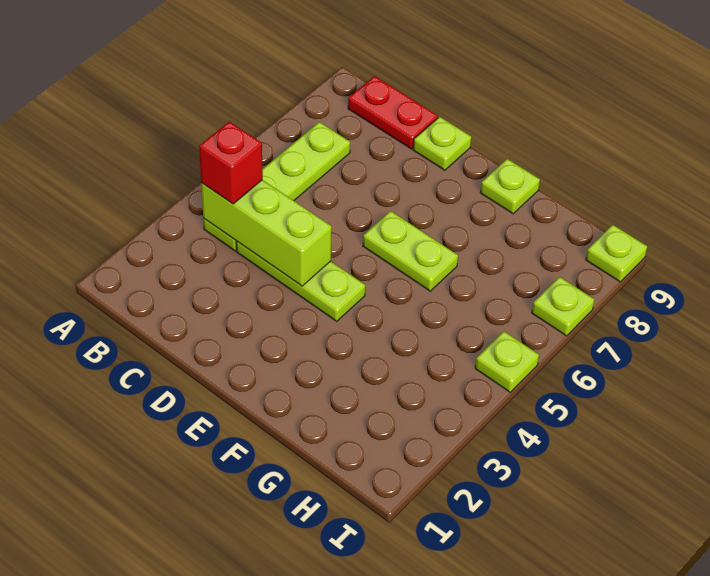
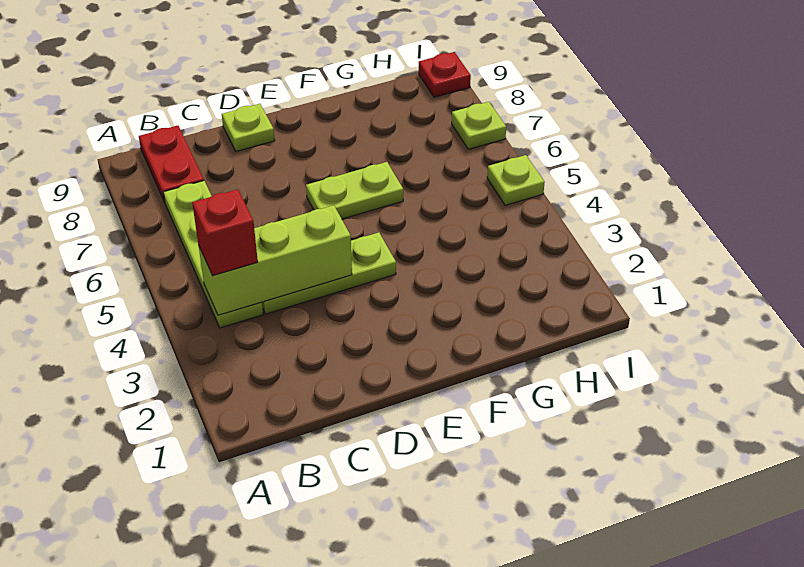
red 1x2 plate [348,76,438,149] -> red 1x2 plate turned to [139,126,204,202]
lime 1x1 plate [480,159,540,214] -> none
lime 1x1 plate [586,225,647,282] -> red 1x1 plate [419,52,471,97]

